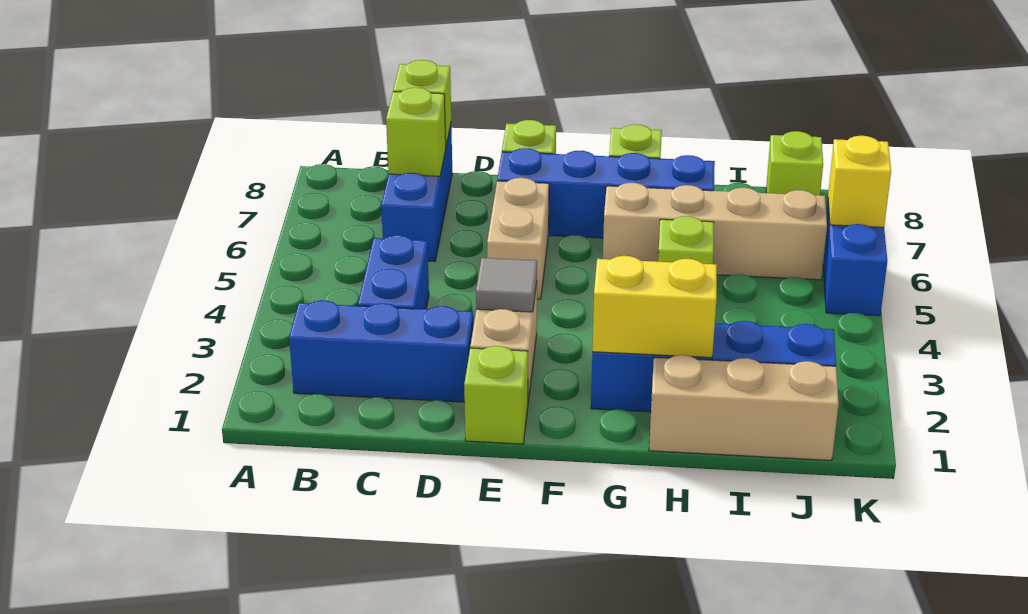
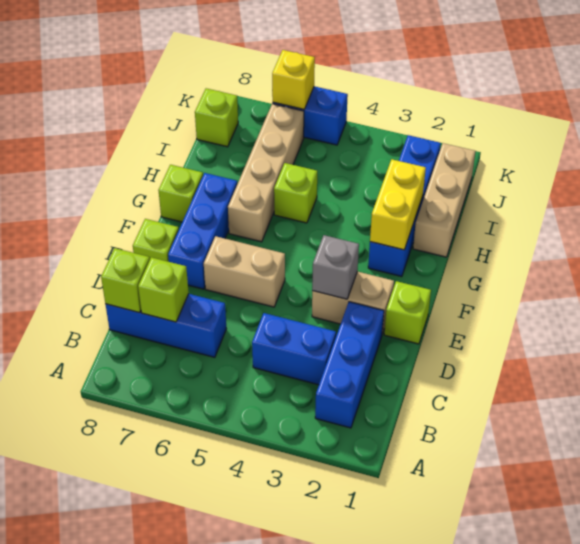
grey 1x1 tile [476,258,537,312] -> grey 1x1 brick [312,235,359,299]
blue 1x4 brick [497,148,715,238] -> blue 1x3 brick [168,173,237,289]

